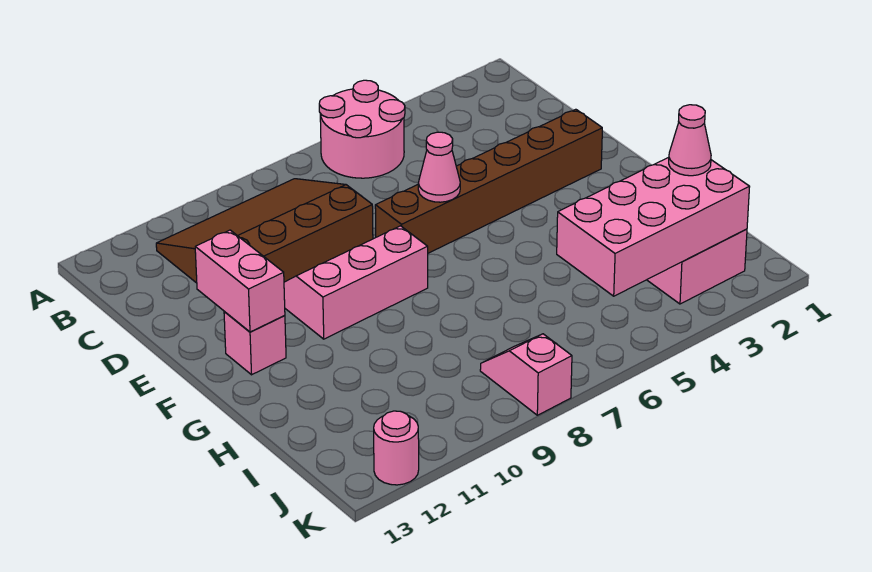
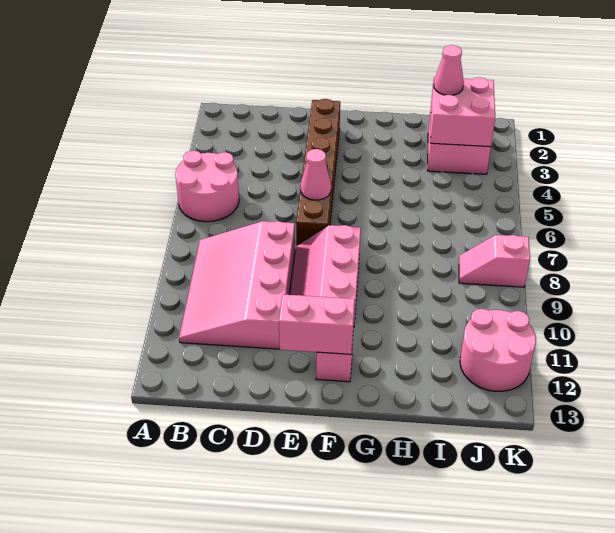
brown 3x4 slope [156,179,373,283] -> pink 3x4 slope [179,221,295,349]
pink 2x4 brick [557,157,750,296] -> pink 2x2 brick [430,77,495,147]
pink 1x1 round brick [374,411,419,485] -> pink 2x2 round brick [460,309,536,391]

